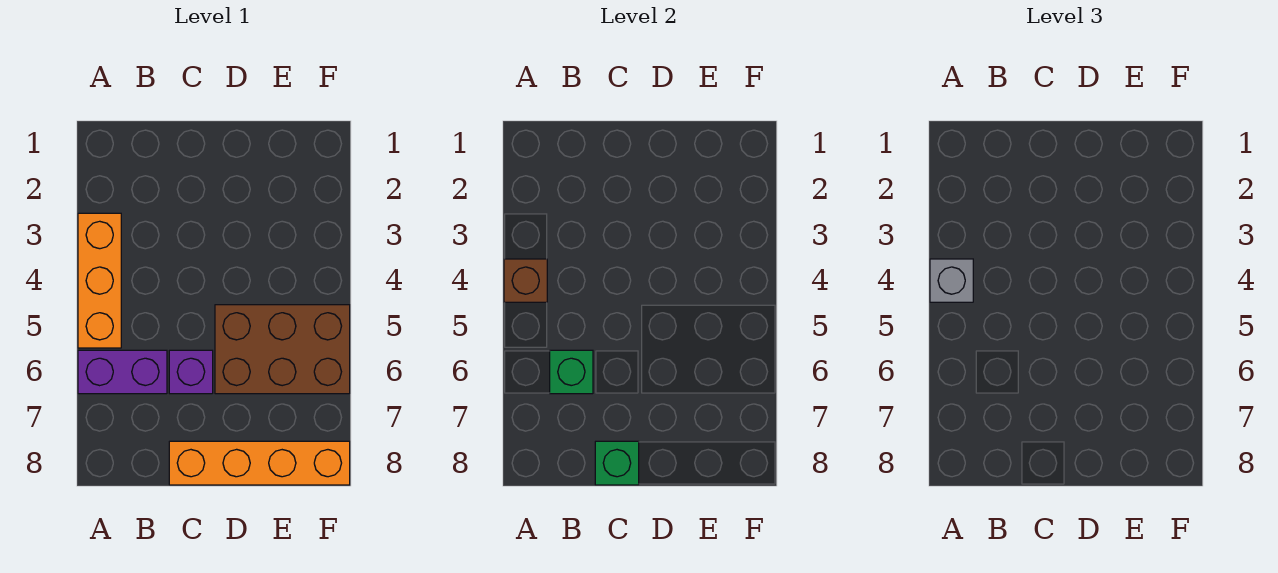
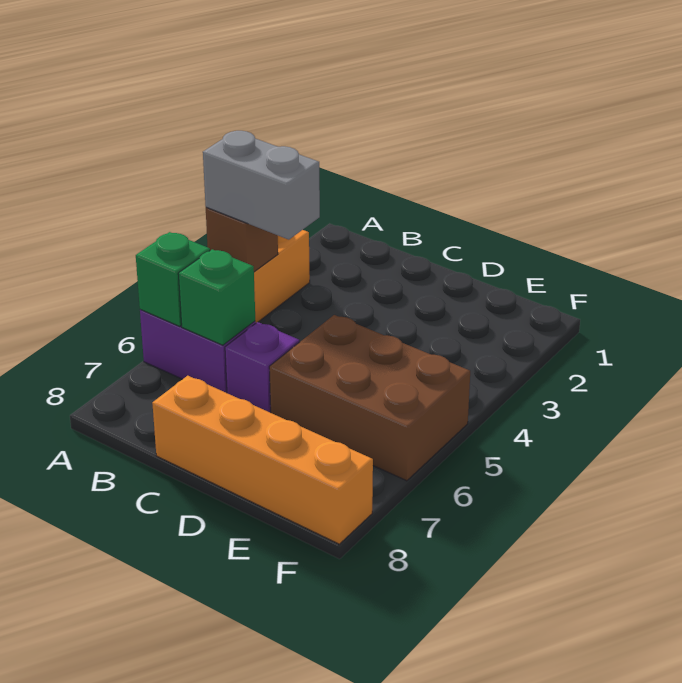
grey 1x1 brick [930,259,973,302] -> grey 1x2 brick [203,131,320,240]
green 1x1 brick [595,441,639,485] -> green 1x1 brick moved to [136,232,210,326]

